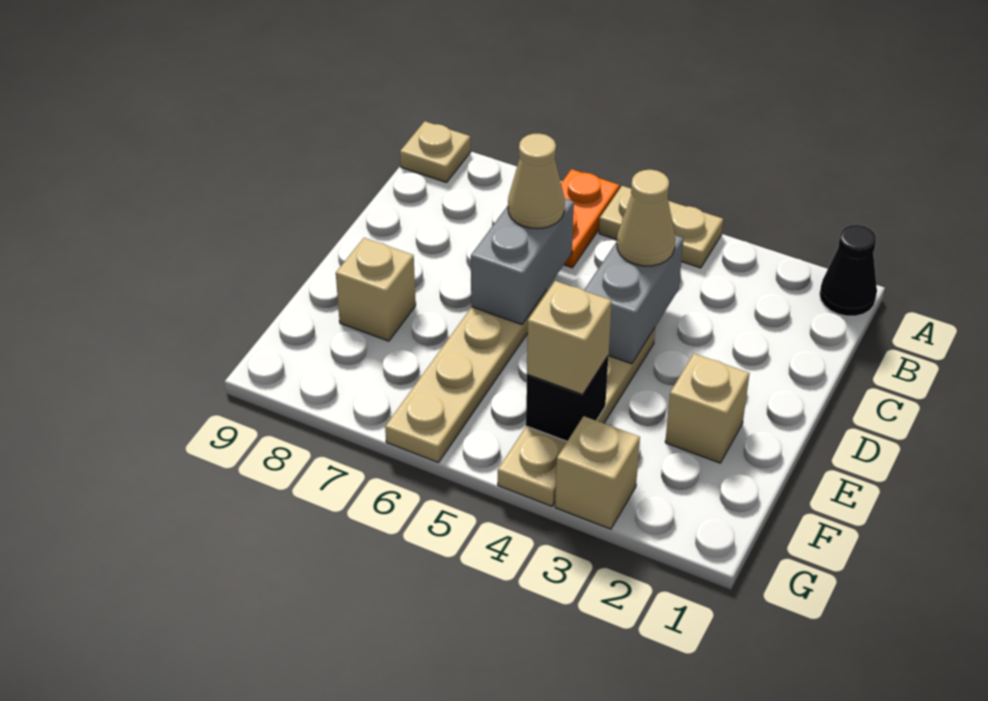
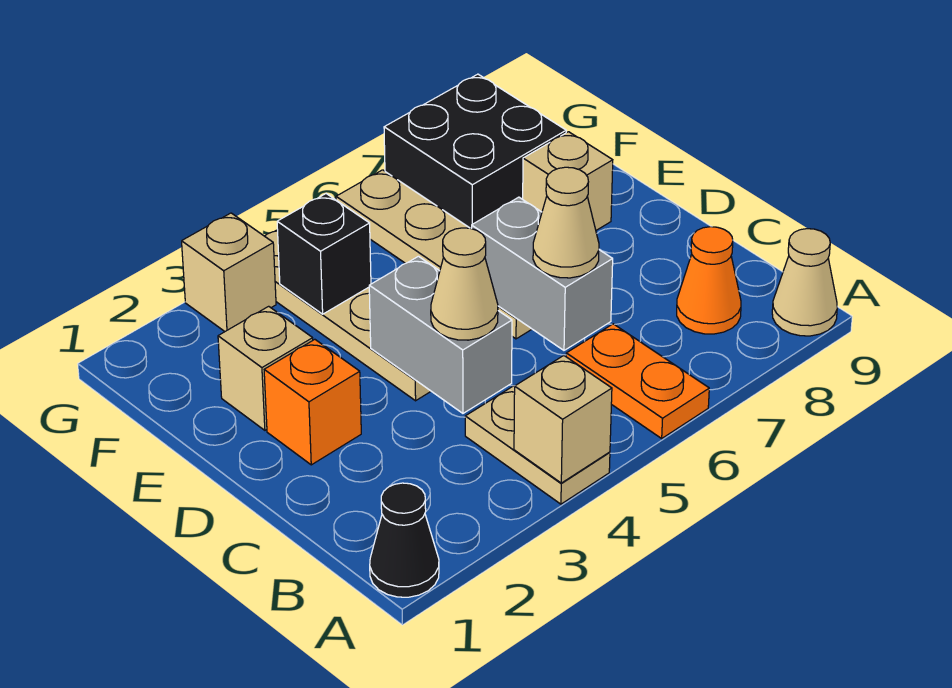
tan 1x2 plate [599,186,723,268] -> tan 1x2 plate turned to [465,386,610,504]
tan 1x1 plate [400,121,471,183] -> tan 1x1 cone [772,229,837,336]
none -> orange 1x1 cone [677,227,741,334]
none -> orange 1x1 brick [264,339,361,465]
tan 1x1 brick [527,281,612,395] -> tan 1x1 brick moved to [514,356,612,483]
none -> black 2x2 brick [384,74,566,229]

